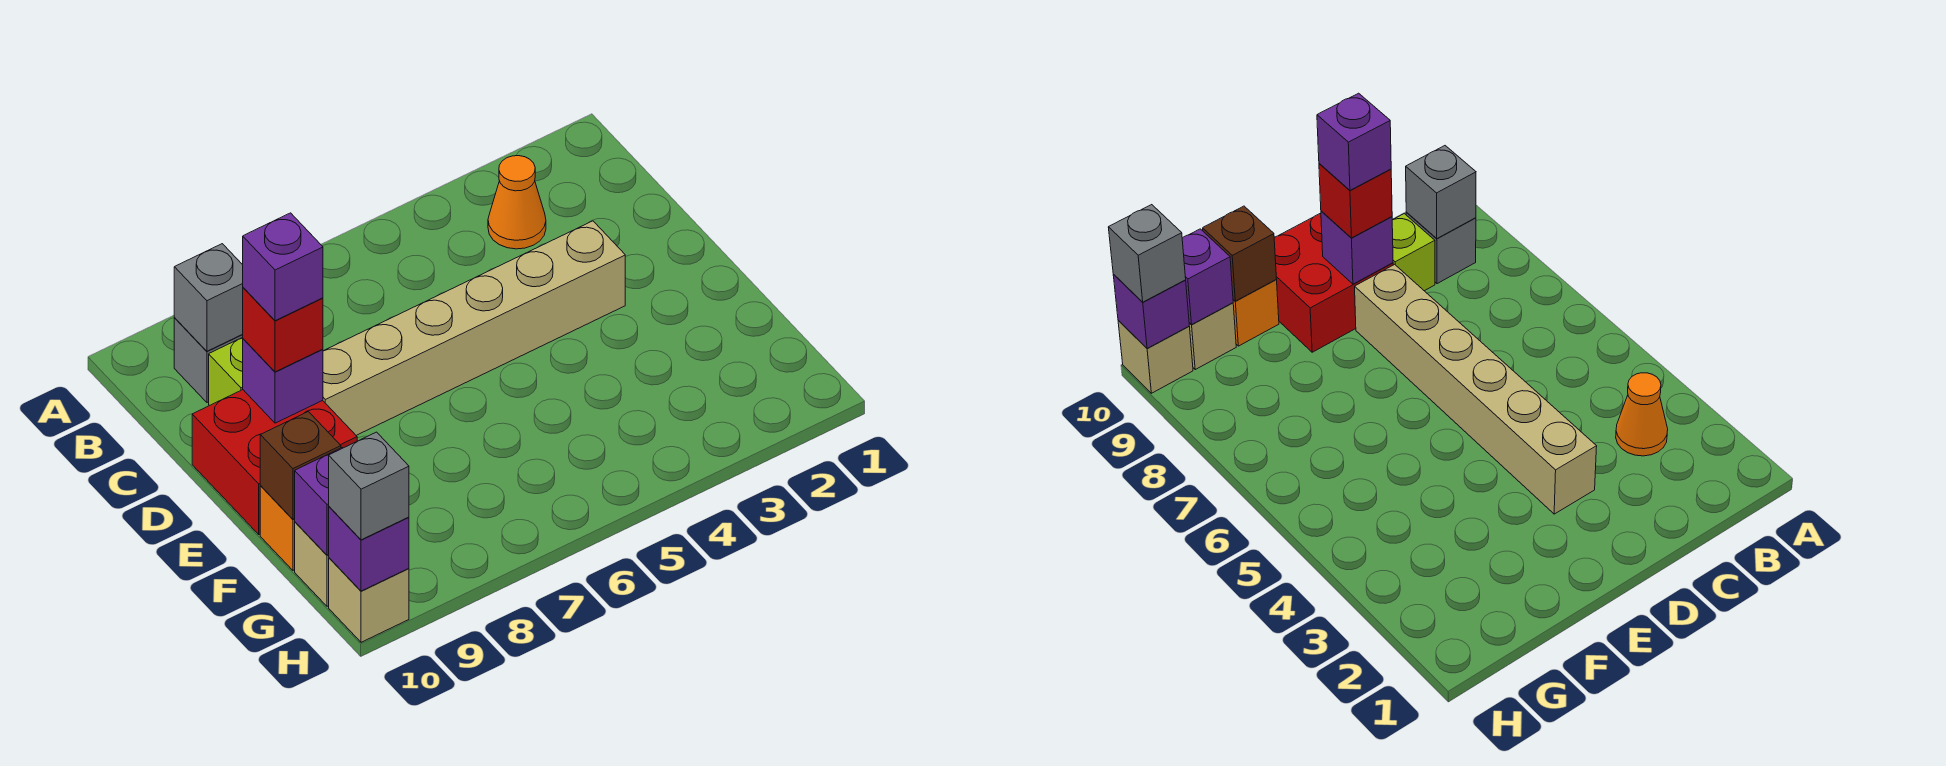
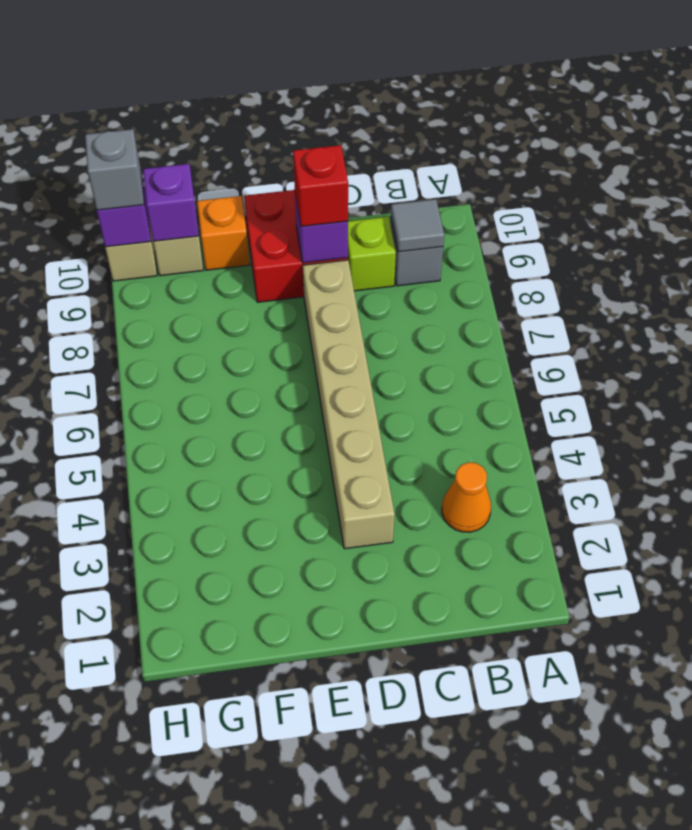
grey 1x1 brick [174,244,243,351] -> grey 1x1 tile [391,199,444,252]
purple 1x1 brick [243,213,323,321] -> none
brown 1x1 brick [260,412,341,519] -> none

